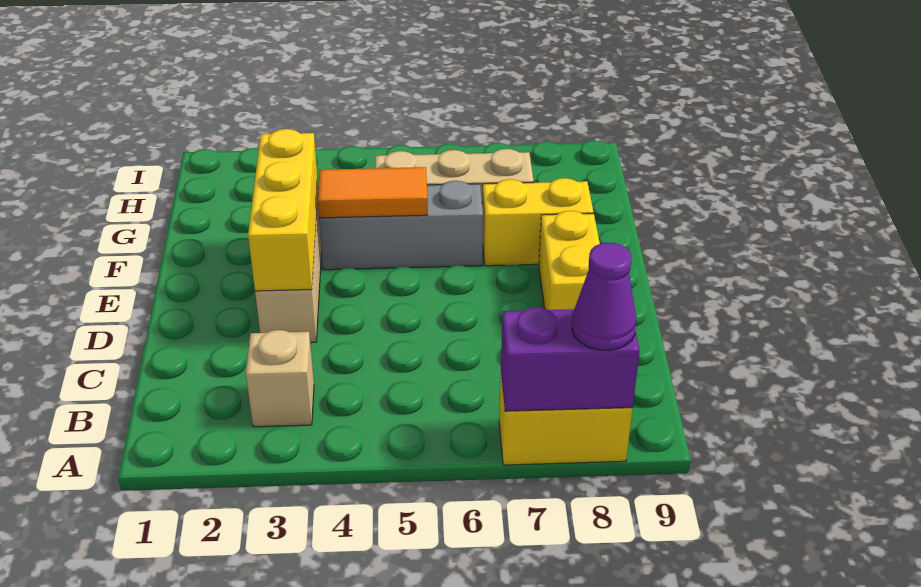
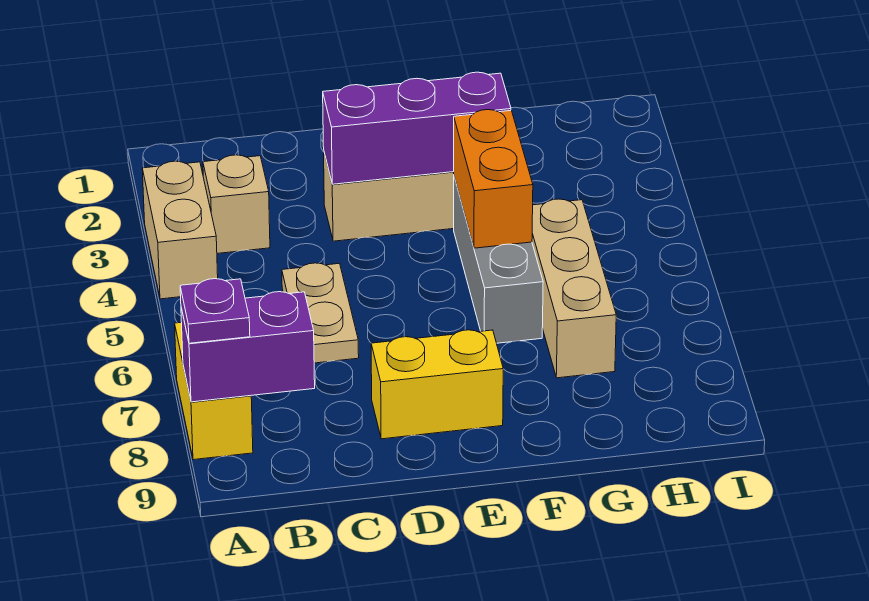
none -> tan 1x2 brick [142,161,218,299]
purple 1x2 brick [501,307,640,411] -> purple 1x2 brick turned to [181,292,315,402]
purple 1x1 cone [572,243,636,350] -> purple 1x1 plate [180,279,250,343]
none -> tan 1x2 plate [282,263,359,363]
yellow 1x3 brick [248,129,318,291] -> purple 1x3 brick [323,72,511,184]
orange 1x2 tile [318,167,428,218] -> orange 1x2 brick [454,110,533,248]
yellow 1x2 brick [482,178,593,266] -> none

